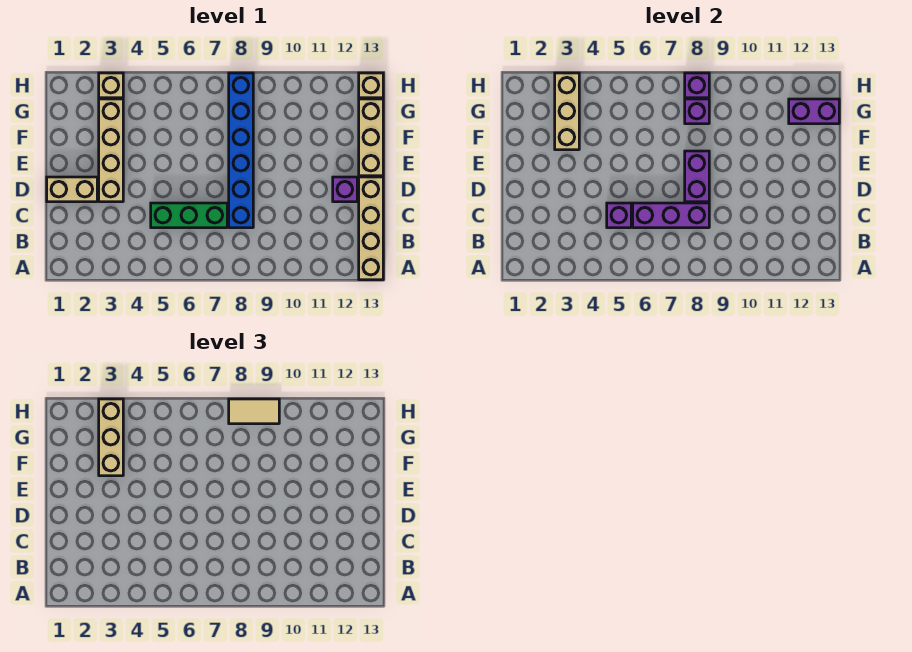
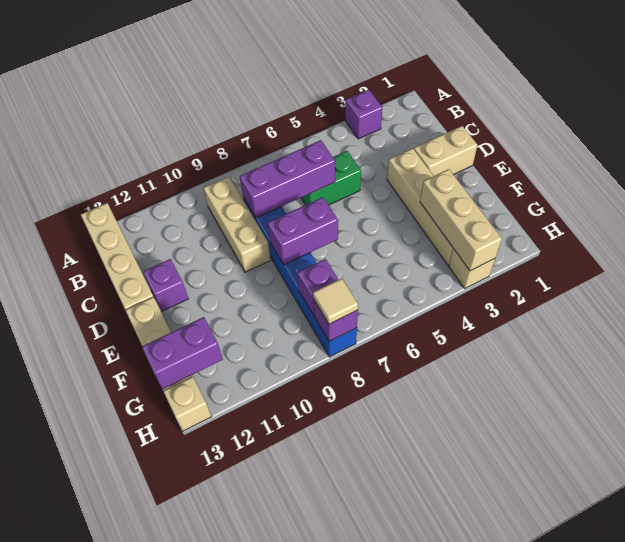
green 1x3 brick [151,203,227,228] -> green 1x2 brick [301,151,361,205]
purple 1x1 brick [607,203,631,228] -> purple 1x1 brick moved to [345,90,382,139]
purple 1x2 brick [685,151,709,202] -> purple 1x2 brick turned to [268,197,338,265]
tan 1x3 brick [99,399,123,476] -> tan 1x3 brick moved to [204,177,271,272]
tan 1x2 tile [229,399,279,424] -> tan 1x1 tile [313,278,358,324]

